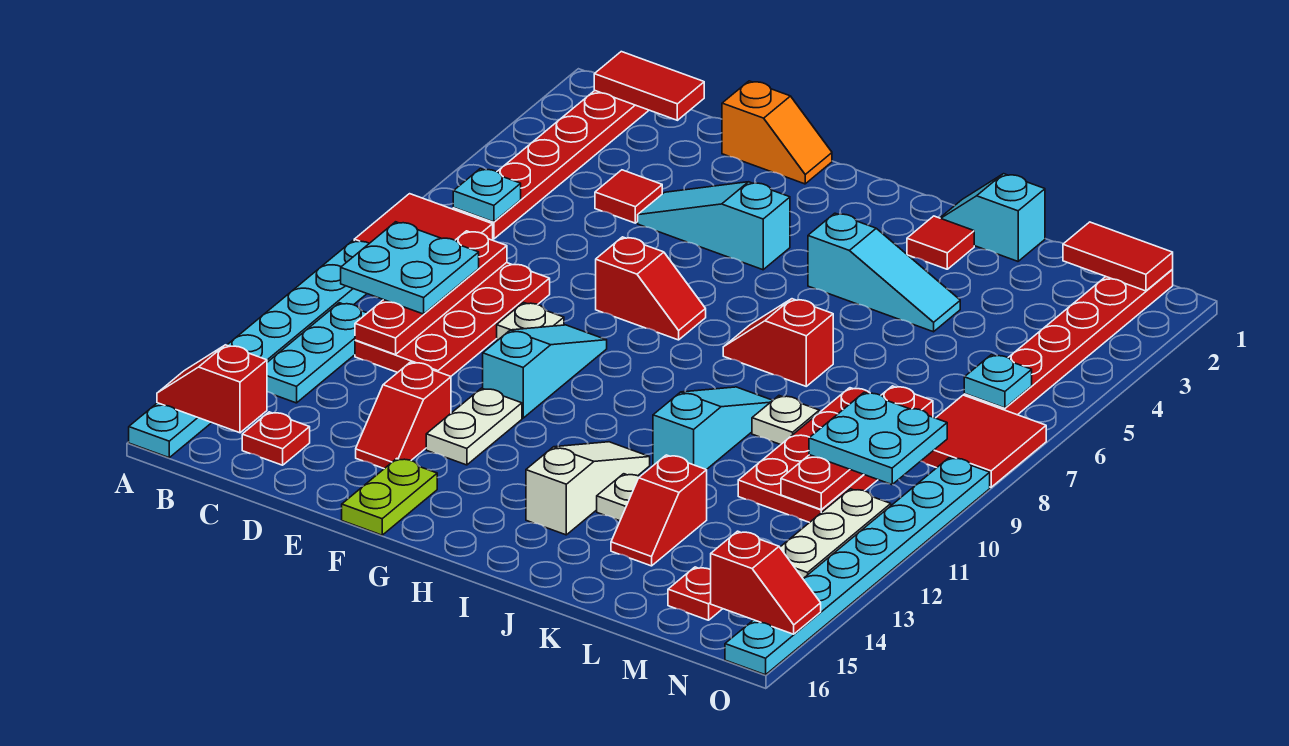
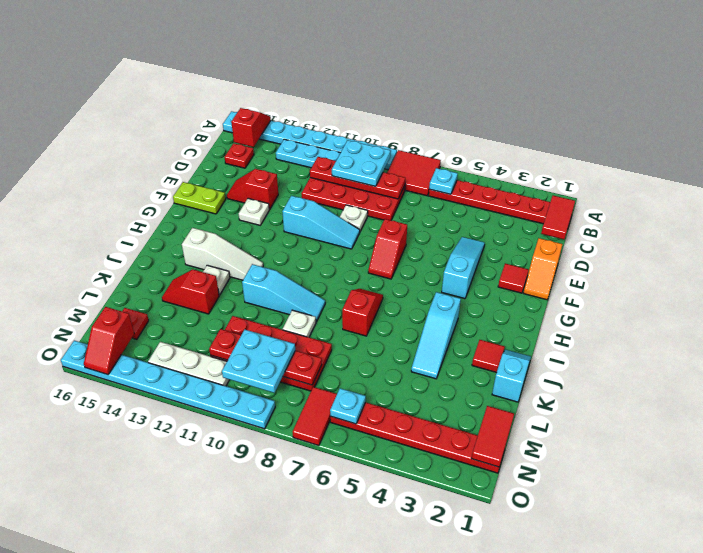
red 1x1 tile [595,170,662,223] -> red 1x1 tile moved to [498,263,529,293]
white 1x2 plate [426,388,522,465] -> white 1x1 plate [239,198,269,225]
red 2x2 tile [921,395,1046,487] -> red 1x2 tile [293,387,337,446]

